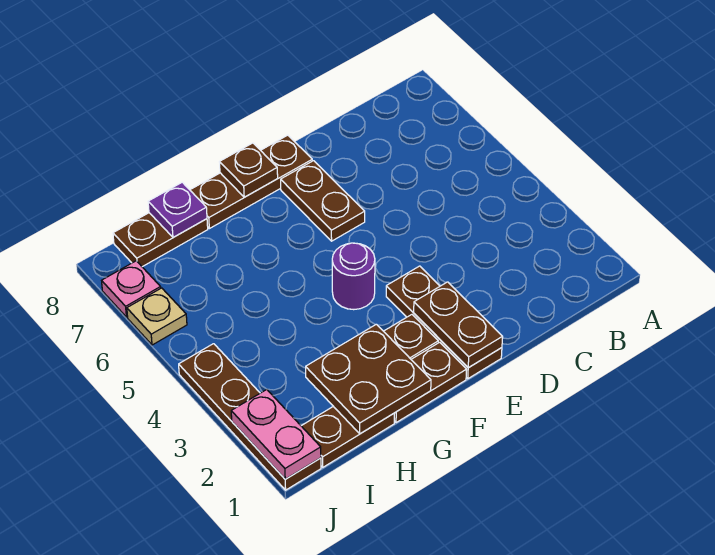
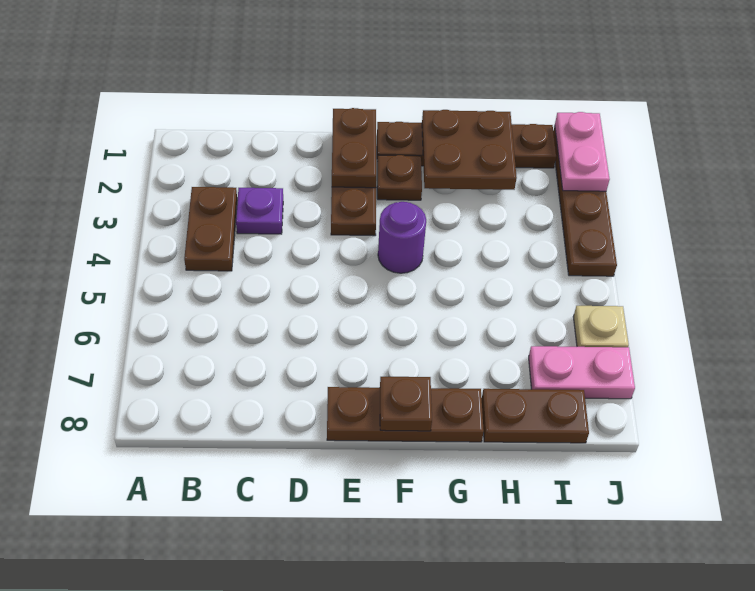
brown 1x2 plate [281,161,365,241] -> brown 1x2 plate moved to [184,187,237,271]
purple 1x1 plate [148,182,207,237] -> purple 1x1 plate moved to [236,188,283,234]
pink 1x1 plate [102,261,161,317] -> pink 1x2 plate [529,346,635,399]

